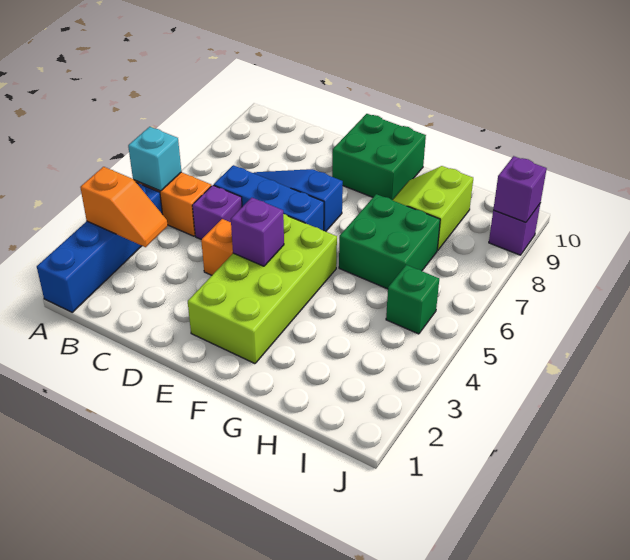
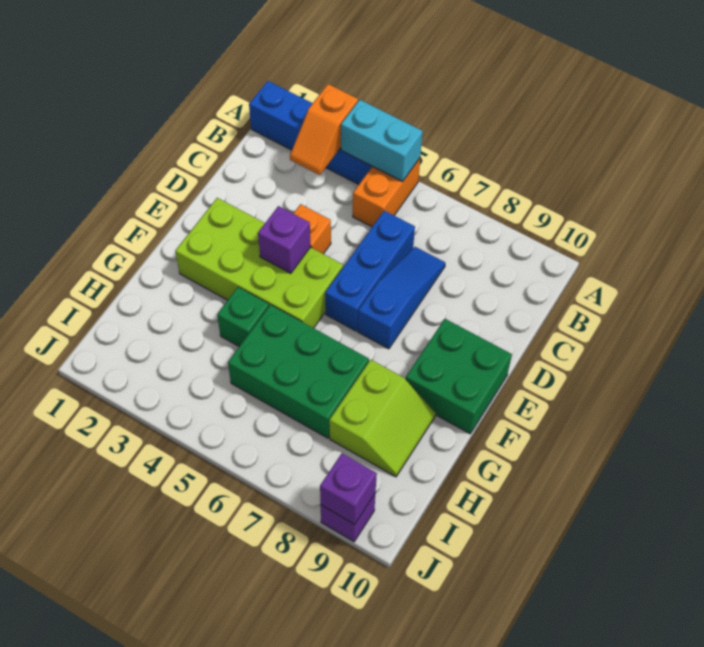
cyan 1x1 brick [128,127,181,191] -> cyan 1x2 brick [341,100,423,181]
purple 1x1 brick [192,185,242,239] -> none
green 2x2 brick [339,194,440,289] -> green 2x3 brick [228,305,369,438]
lime 2x2 slope [393,166,473,250] -> lime 2x2 slope turned to [329,360,436,477]
green 1x1 brick [386,265,439,334] -> green 1x1 brick moved to [217,287,269,346]

